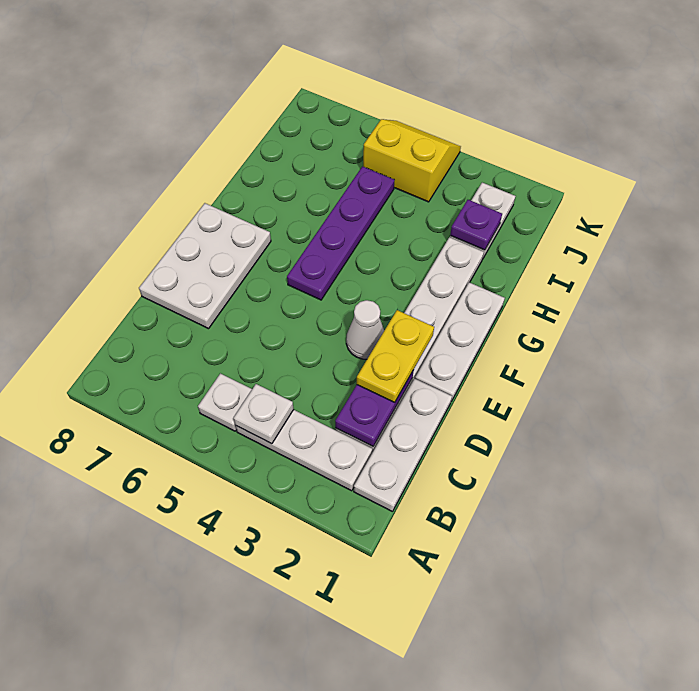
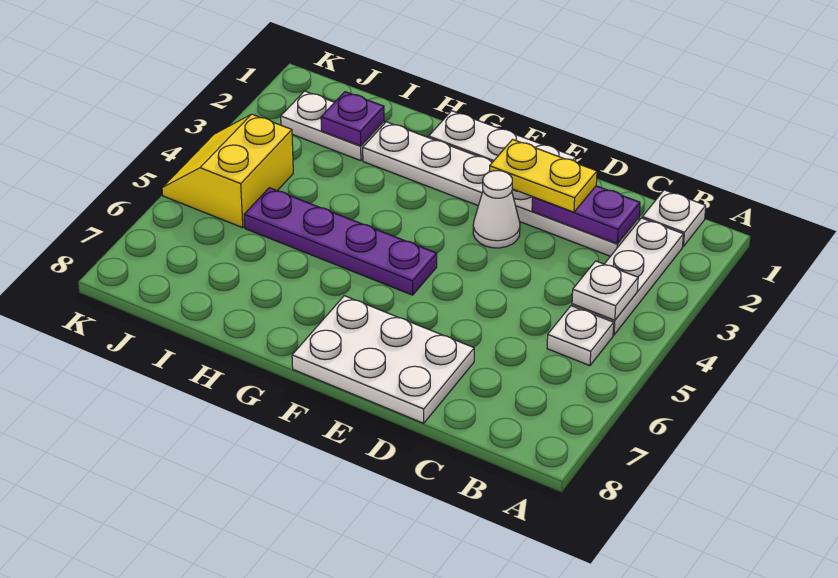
white 1x3 plate [354,379,452,512] -> white 1x1 plate [642,190,706,246]

